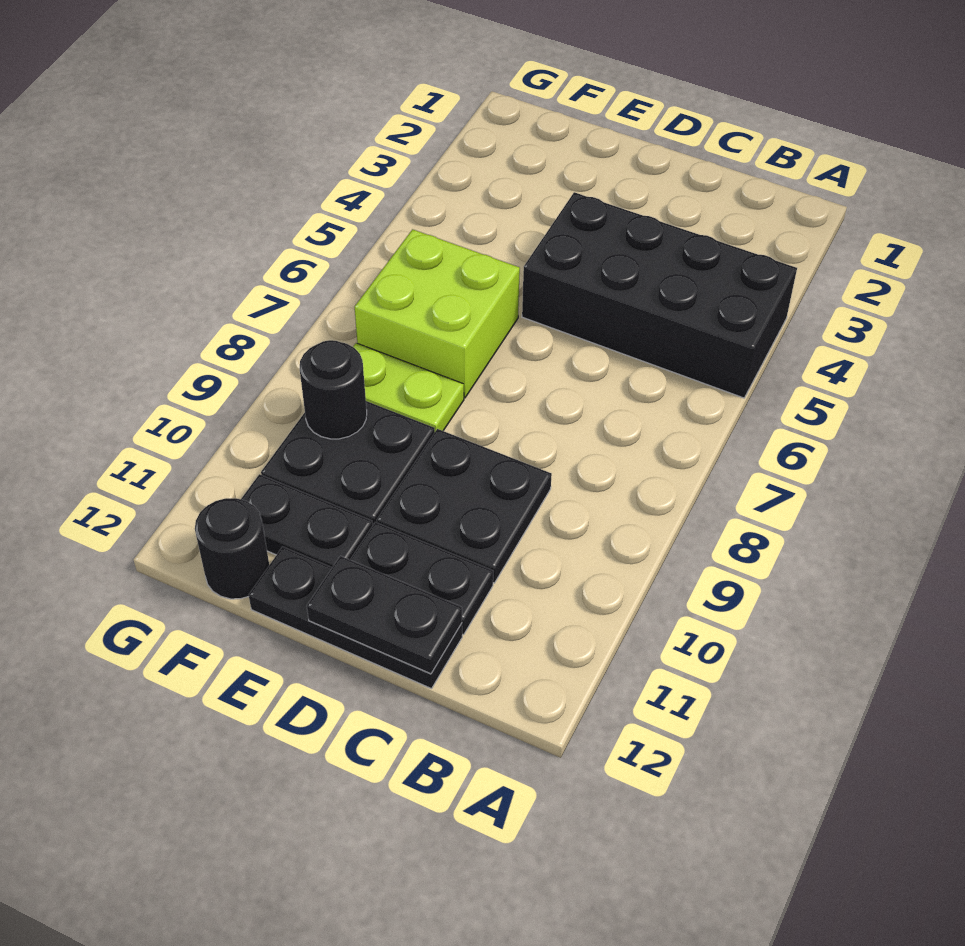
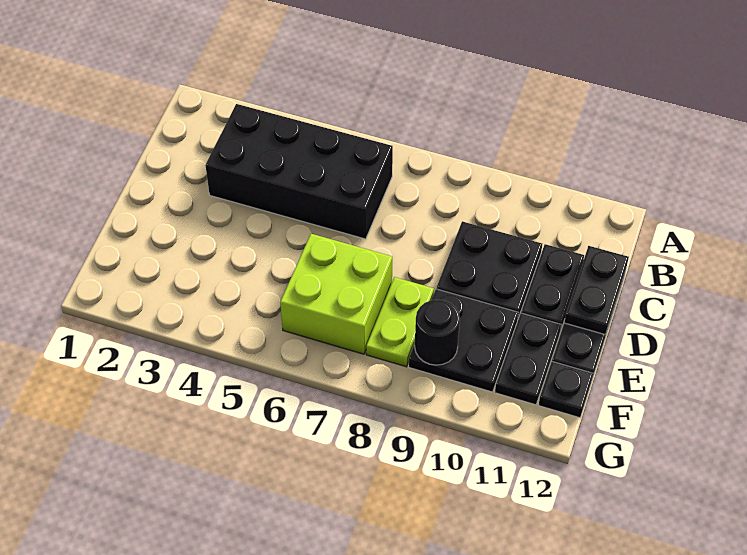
black 2x4 brick [522,192,797,398] -> black 2x4 brick turned to [205,104,393,239]
black 1x1 round brick [195,498,269,599] -> black 1x1 plate [539,362,593,418]

